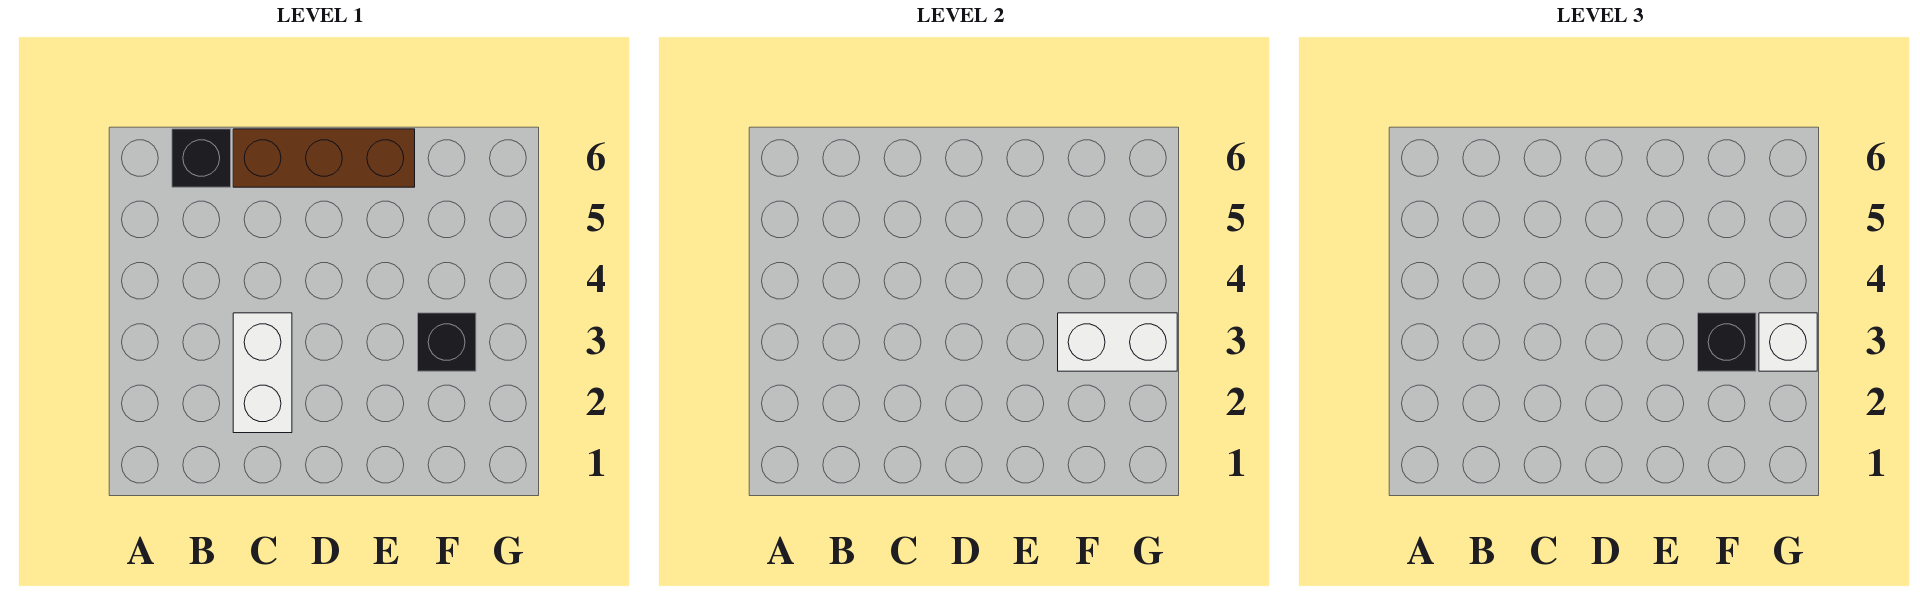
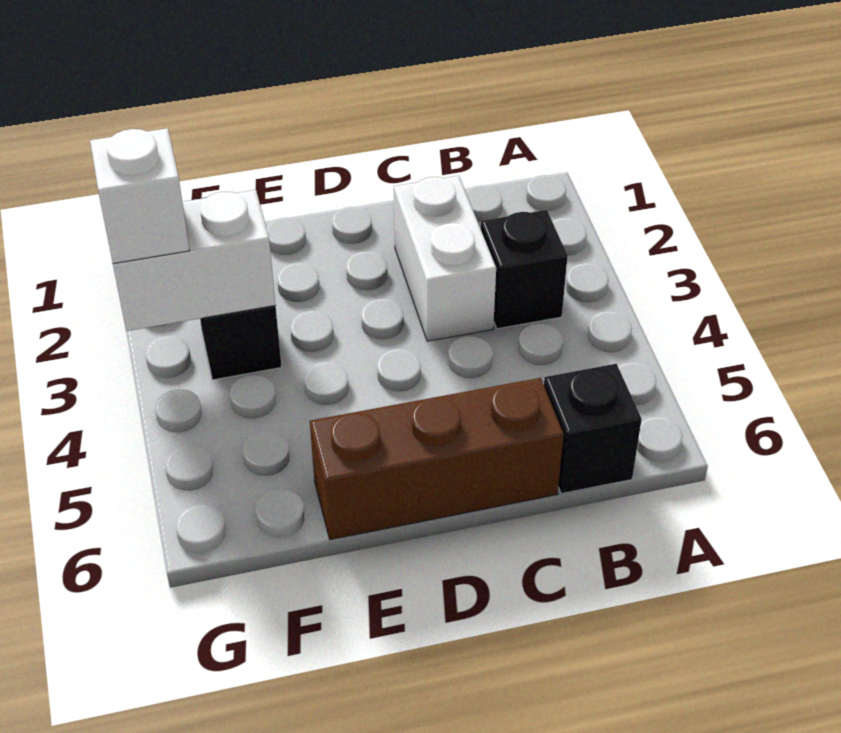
black 1x1 brick [1698,313,1756,371] -> black 1x1 brick moved to [481,210,568,329]

